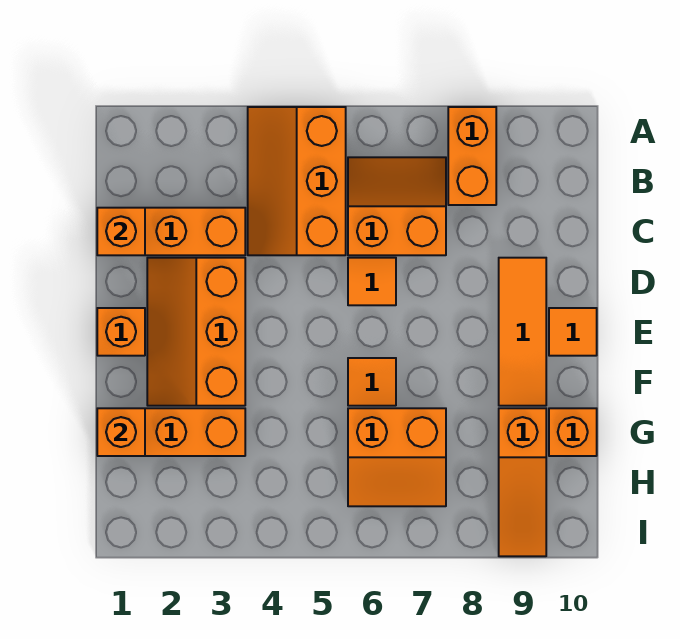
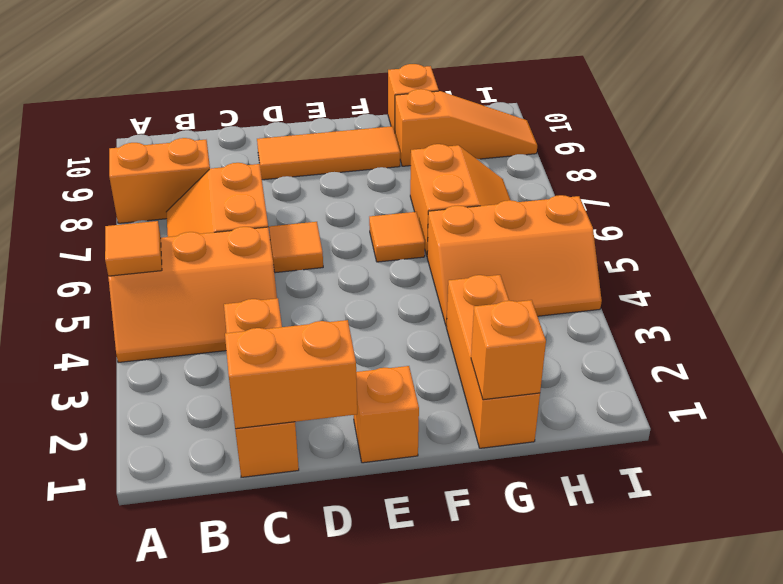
orange 1x1 brick [97,208,145,255] -> orange 1x2 brick [225,320,357,429]
orange 2x3 slope [147,258,245,406] -> orange 2x3 slope moved to [427,195,602,326]
orange 1x1 tile [549,308,597,356] -> orange 1x1 tile moved to [105,221,162,276]

